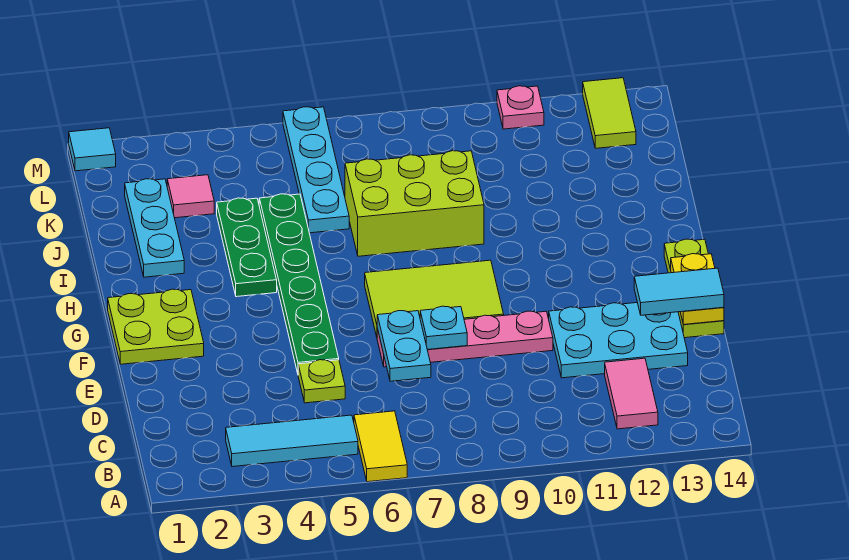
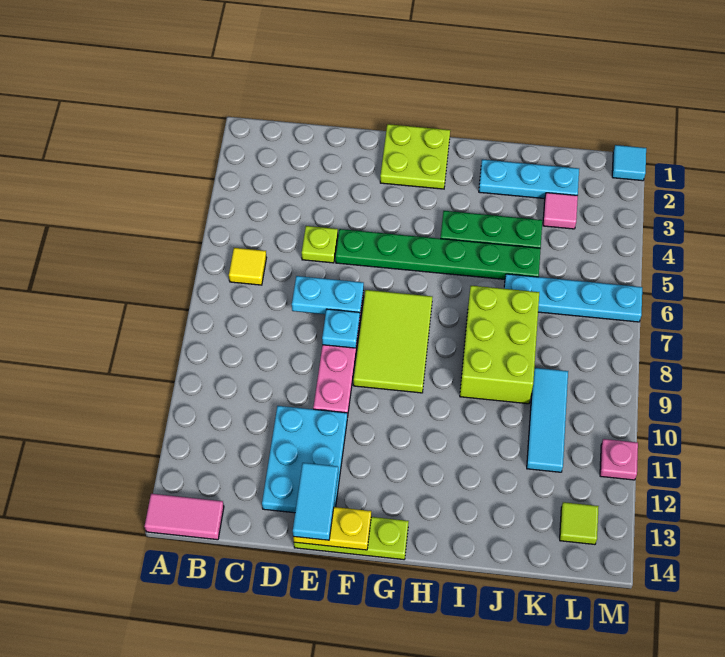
yellow 1x2 tile [354,411,407,482] -> yellow 1x1 tile [229,248,267,285]
cyan 1x3 tile [226,415,358,467] -> cyan 1x3 tile moved to [527,368,568,472]
pink 1x2 tile [605,358,658,429] -> pink 1x2 tile moved to [145,494,224,540]
lime 1x2 tile [583,78,636,148] -> lime 1x1 tile [560,502,599,544]

